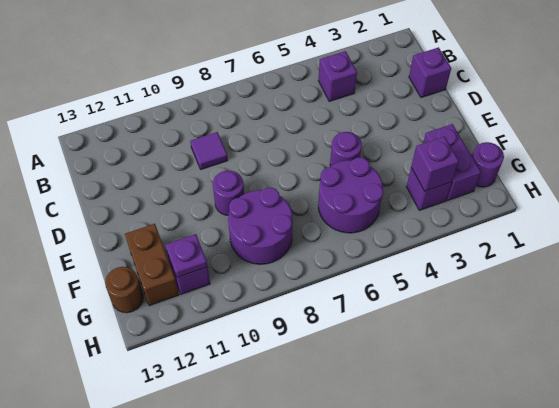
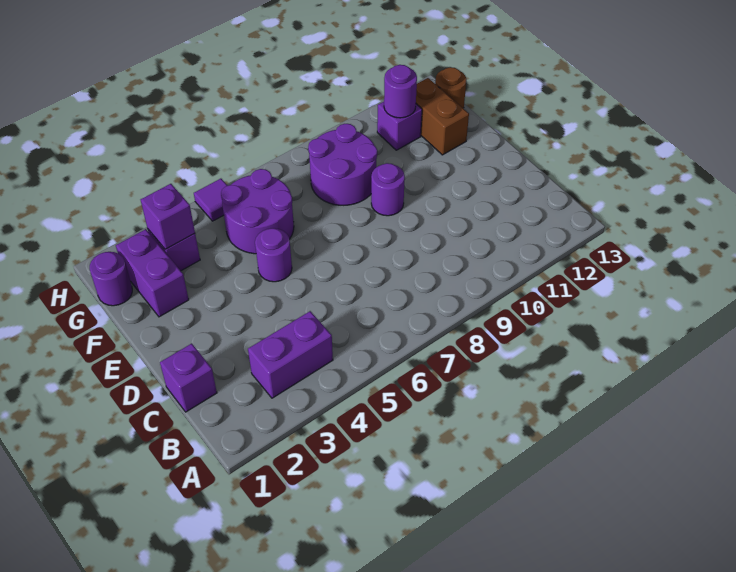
purple 1x1 brick [318,51,357,102] -> purple 1x2 brick [248,311,333,398]
purple 1x1 tile [190,132,228,169] -> purple 1x1 tile moved to [194,179,228,221]
purple 1x1 plate [165,234,208,278] -> purple 1x1 round brick [384,65,417,118]

